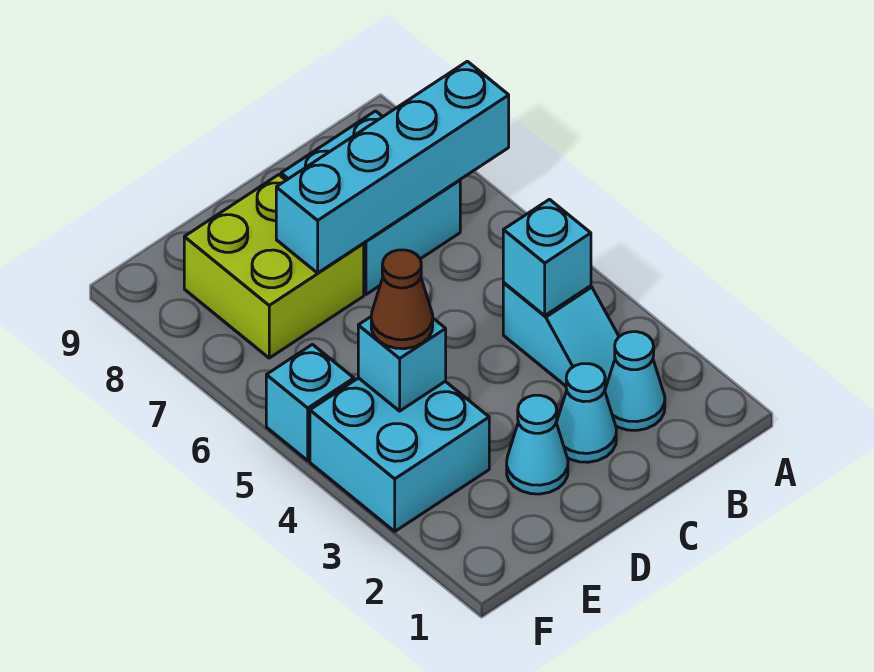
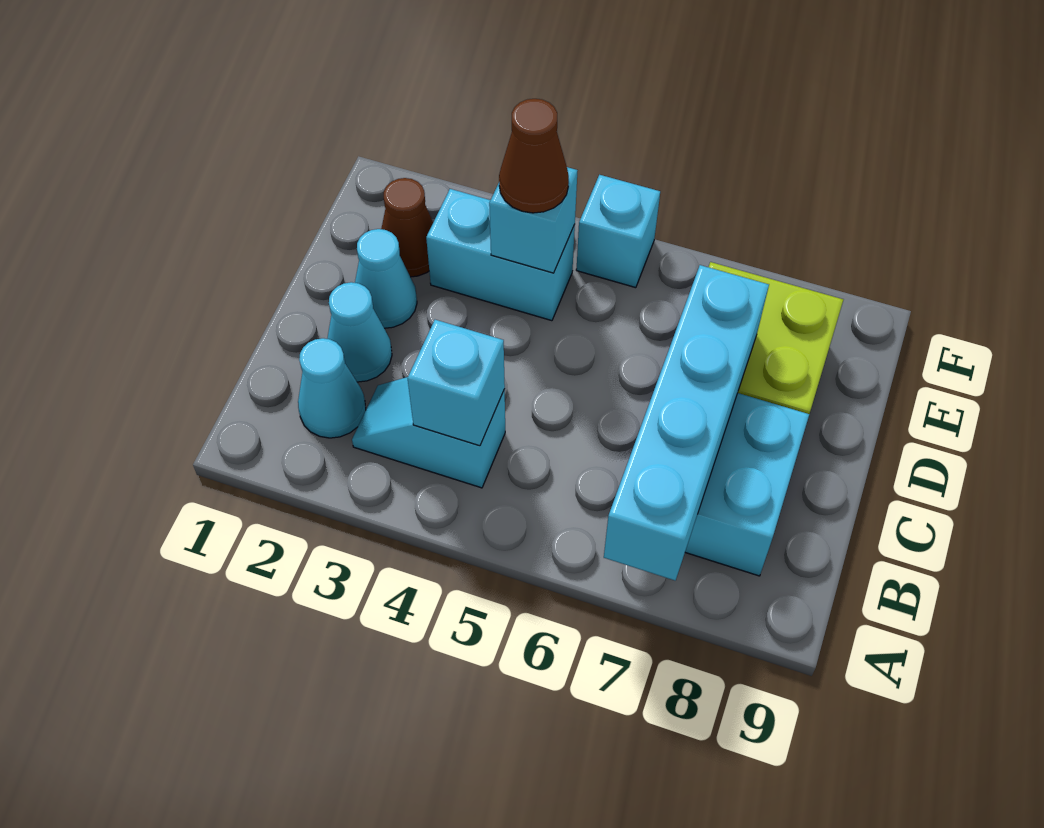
none -> brown 1x1 cone [381,178,433,277]
cyan 2x2 brick [310,378,489,531] -> cyan 1x2 brick [426,189,575,321]

